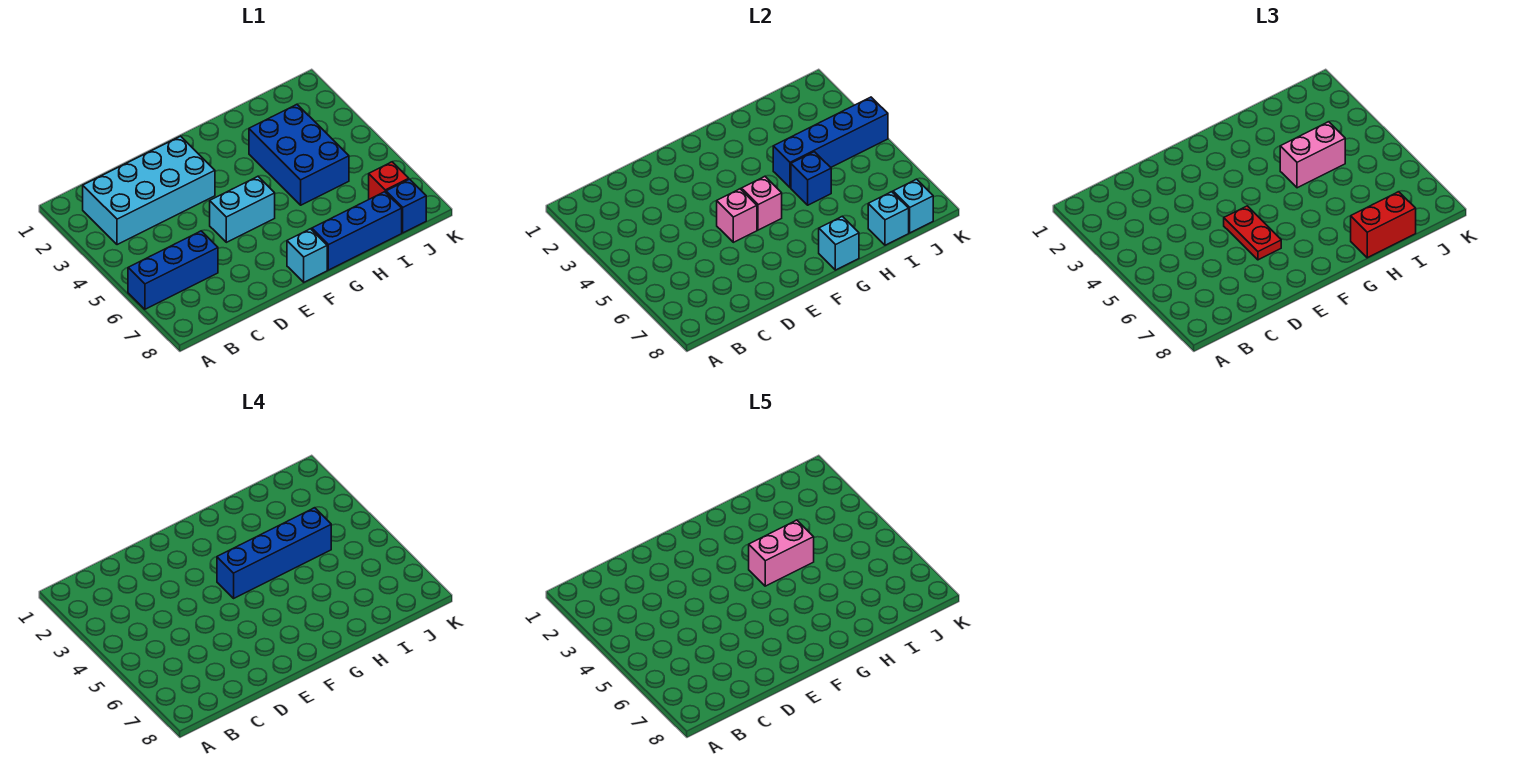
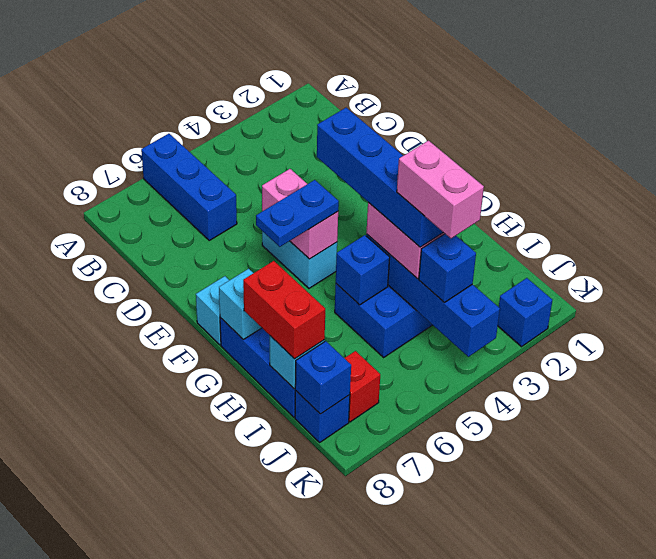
cyan 2x4 brick [83,136,215,245] -> none
red 1x2 plate [1224,206,1281,260] -> none
none -> blue 1x2 plate [256,180,339,247]
pink 1x2 brick [749,520,814,586] -> pink 1x2 brick moved to [397,141,484,238]
none -> blue 1x1 brick [419,234,476,302]
cyan 1x1 brick [893,179,933,233] -> blue 1x1 brick [295,341,351,414]
none -> blue 1x1 brick [498,278,552,347]

